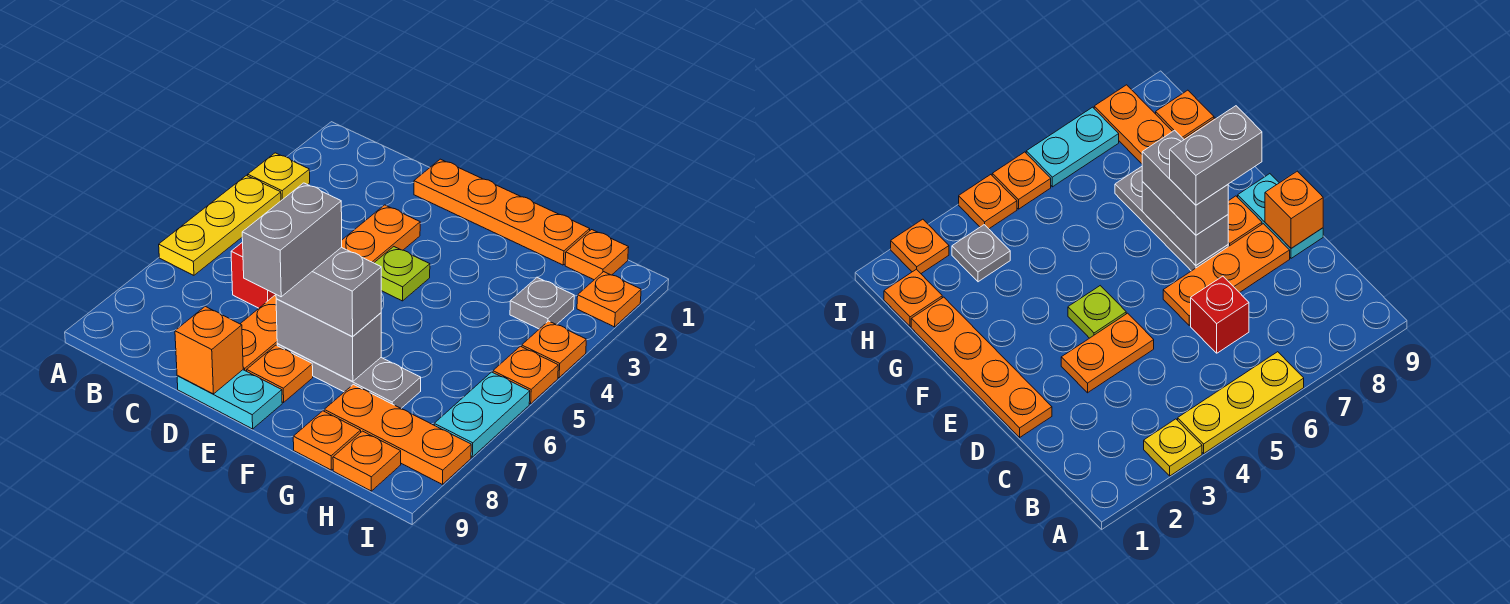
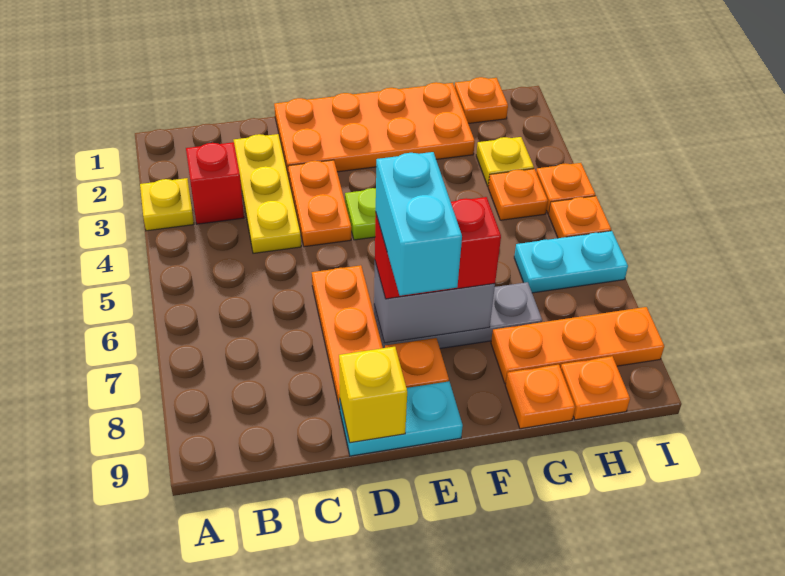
yellow 1x3 plate [159,175,281,275] -> yellow 1x3 plate moved to [234,134,301,253]
red 1x1 brick [231,242,276,308] -> red 1x1 brick moved to [186,142,244,224]
orange 1x4 plate [414,159,590,265] -> orange 2x4 plate [274,82,475,177]
orange 1x1 brick [175,306,243,394] -> yellow 1x1 brick [339,347,407,443]
grey 1x2 brick [276,247,381,337] -> red 1x2 brick [375,197,501,299]
grey 1x2 brick [242,183,342,297] -> cyan 1x2 brick [376,152,462,296]
grey 1x1 plate [510,278,574,329] -> yellow 1x1 plate [476,137,534,186]
orange 1x1 plate [577,272,641,327] -> orange 1x1 plate moved to [488,169,548,220]
cyan 1x2 plate [434,372,530,457] -> cyan 1x2 plate turned to [514,231,628,293]

